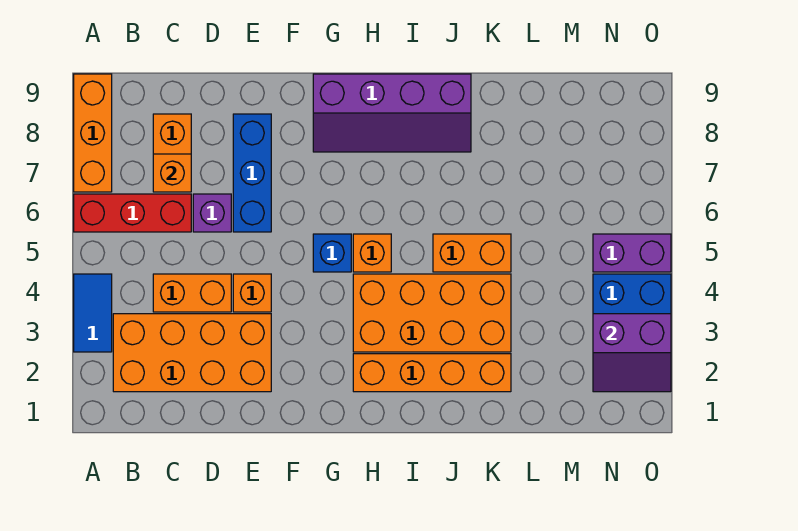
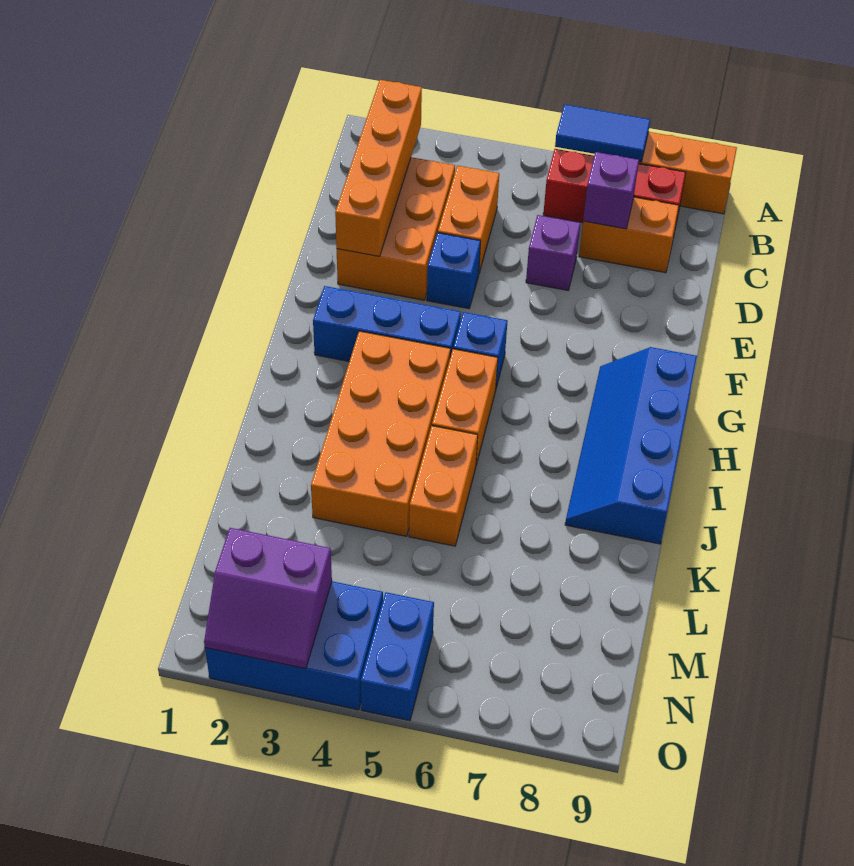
blue 1x2 tile [74,274,112,352] -> blue 1x2 tile moved to [555,104,650,162]
red 1x3 brick [74,194,191,232] -> red 1x3 brick turned to [543,149,686,228]
orange 2x4 brick [113,314,271,392] -> orange 2x3 brick [337,157,455,300]
orange 1x1 brick [153,154,191,192] -> purple 1x1 brick [583,152,639,229]
orange 1x1 brick [233,274,271,312] -> blue 1x1 brick [427,233,481,309]
blue 1x3 brick [233,114,271,232] -> blue 1x3 brick moved to [313,286,461,361]
purple 2x4 slope [313,74,471,152] -> blue 2x4 slope [565,347,697,544]
orange 1x4 brick [353,354,511,392] -> orange 1x4 brick moved to [335,80,422,256]
orange 1x1 brick [353,234,391,272] -> orange 1x2 brick [432,349,498,465]
purple 2x2 slope [593,314,671,392] -> purple 2x2 slope turned to [204,528,332,669]
purple 1x2 brick [593,234,671,272] -> blue 1x2 brick [361,592,434,721]

